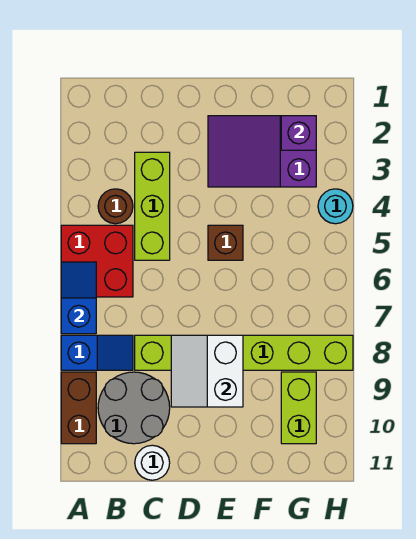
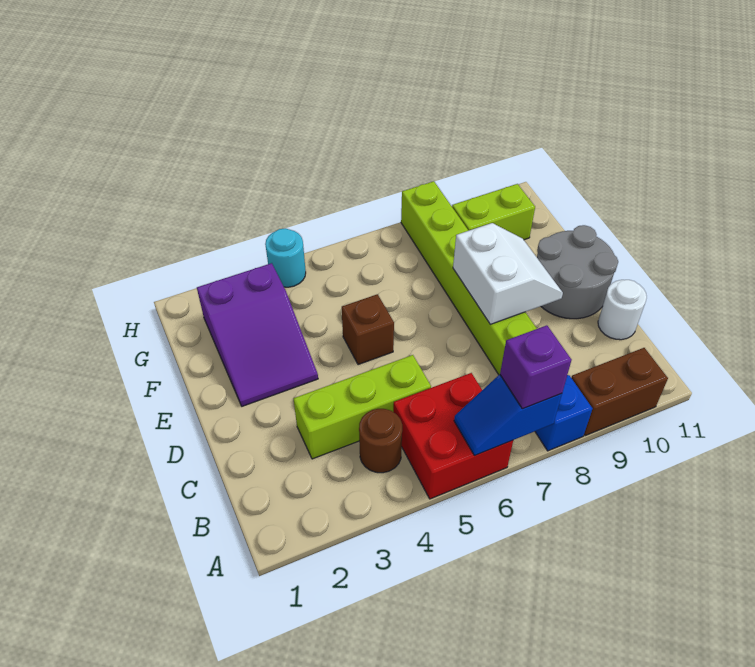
grey 2x2 round brick [98,372,170,444] -> grey 2x2 round brick moved to [537,225,618,319]
white 2x2 slope [171,335,243,407] -> white 2x2 slope turned to [453,223,563,324]
purple 1x1 brick [281,116,316,150] -> purple 1x1 brick moved to [500,325,572,409]

